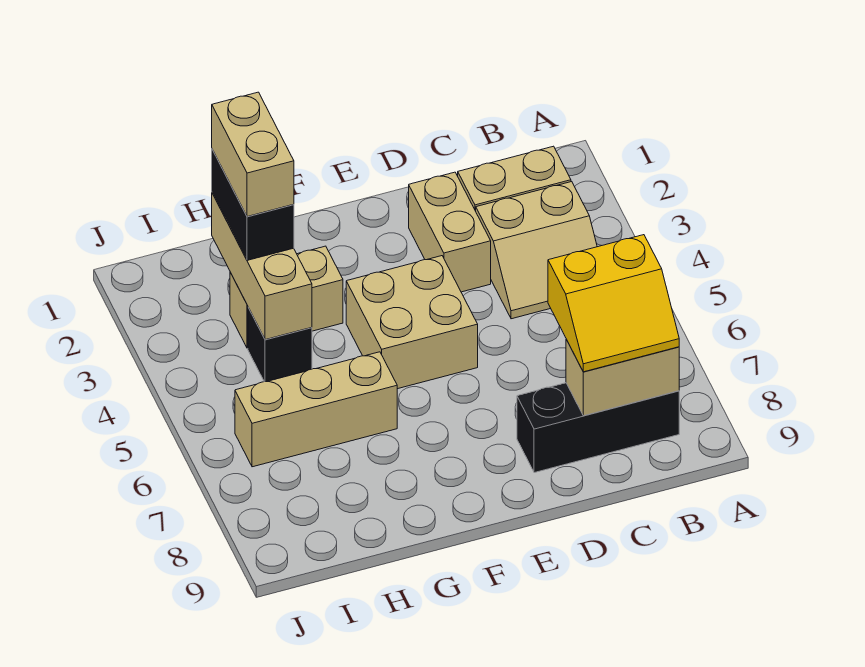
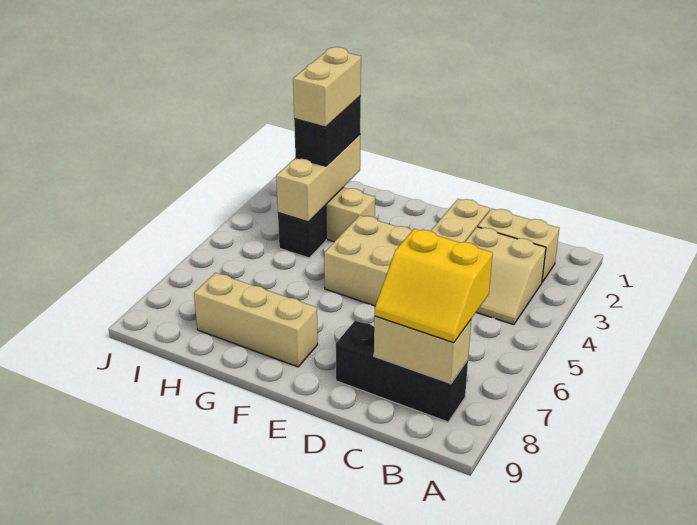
tan 1x3 brick [235,352,397,467] -> tan 1x3 brick moved to [194,273,318,367]

